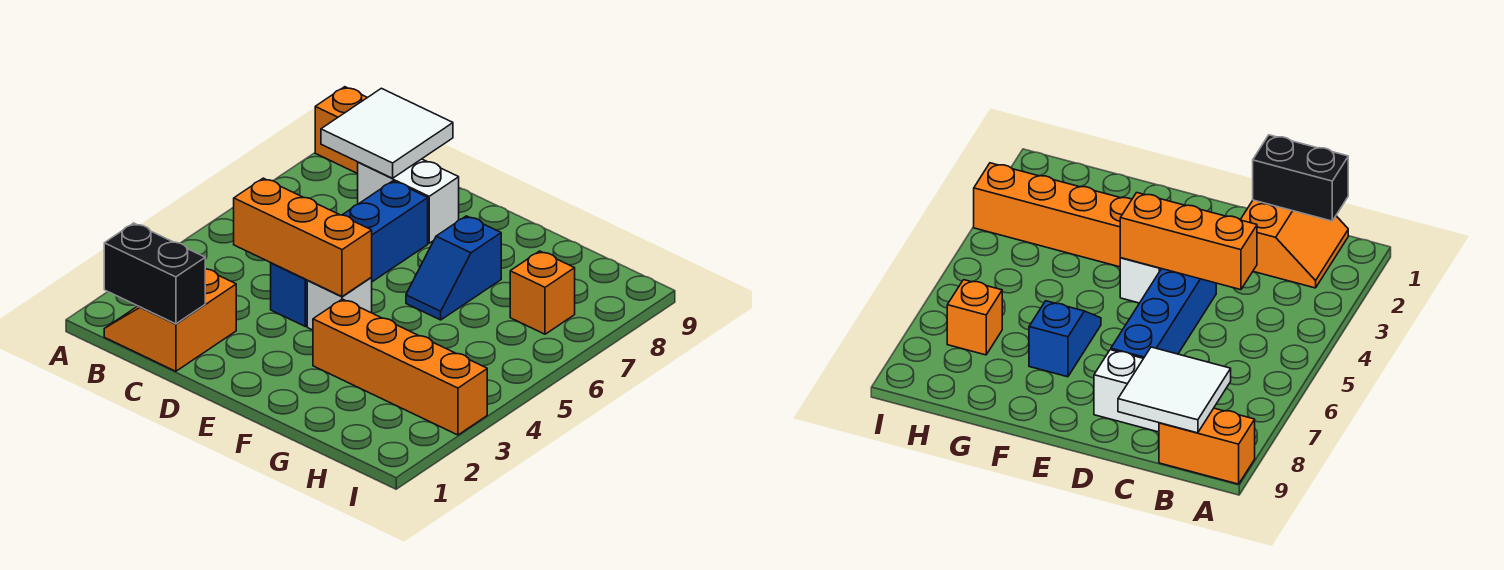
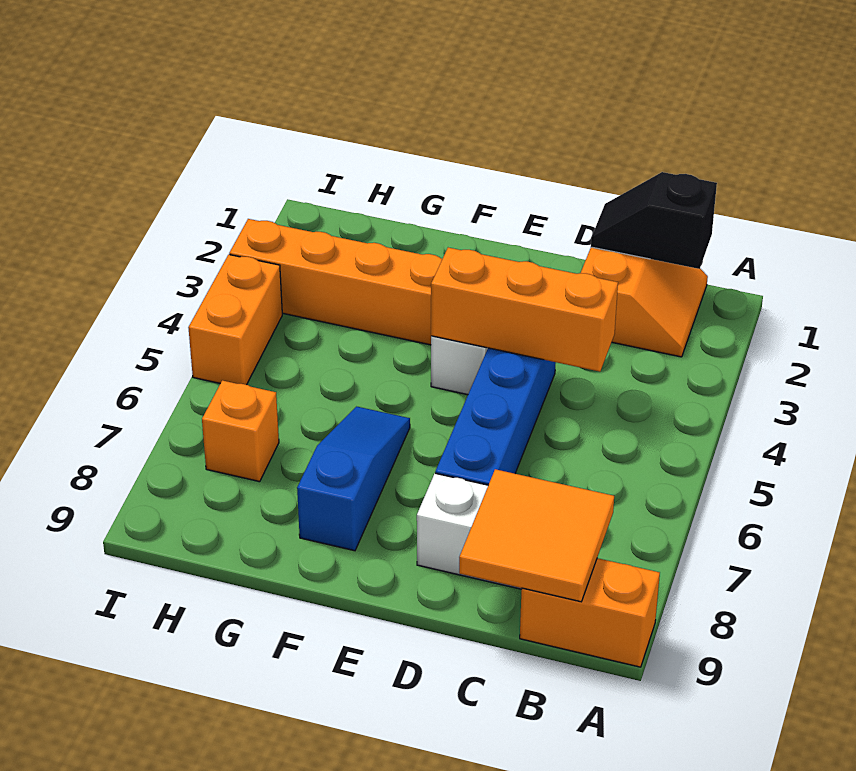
black 1x2 brick [104,223,205,324] -> black 1x2 slope [591,172,717,269]
white 2x2 tile [321,88,453,178] -> orange 2x2 tile [459,469,614,602]
blue 1x2 slope [406,216,501,320] -> blue 1x3 slope [297,407,410,551]
none -> orange 1x2 brick [188,255,282,385]

